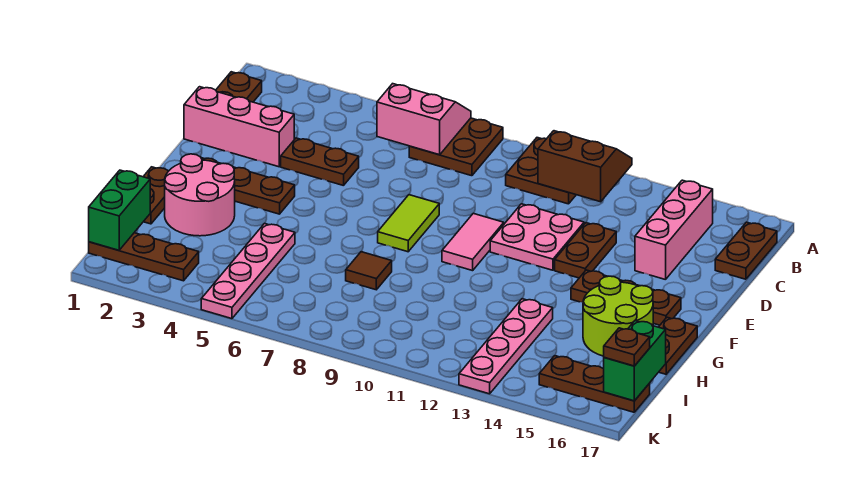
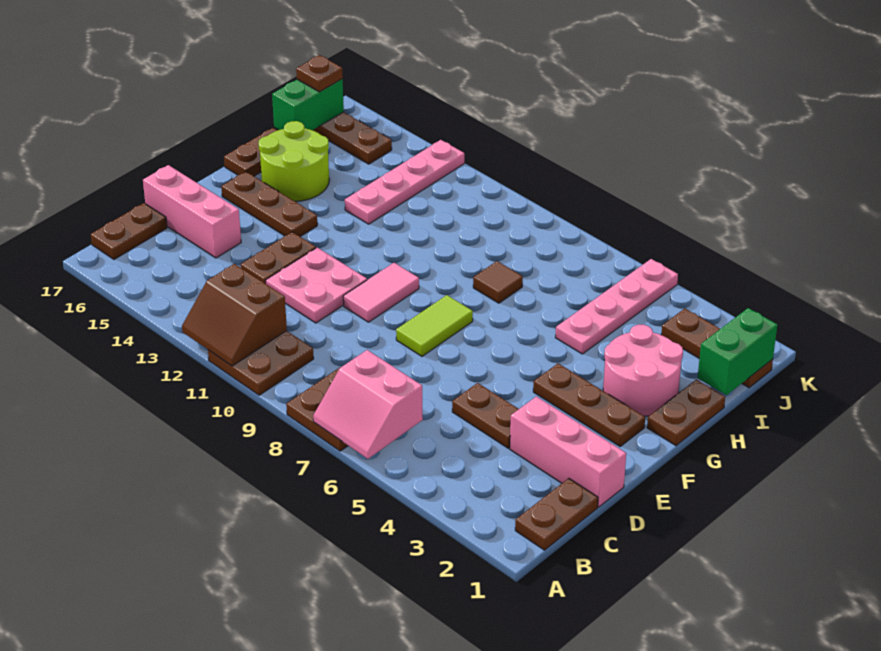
pink 1x3 brick [635,180,713,280] -> pink 1x3 brick turned to [143,165,241,258]

